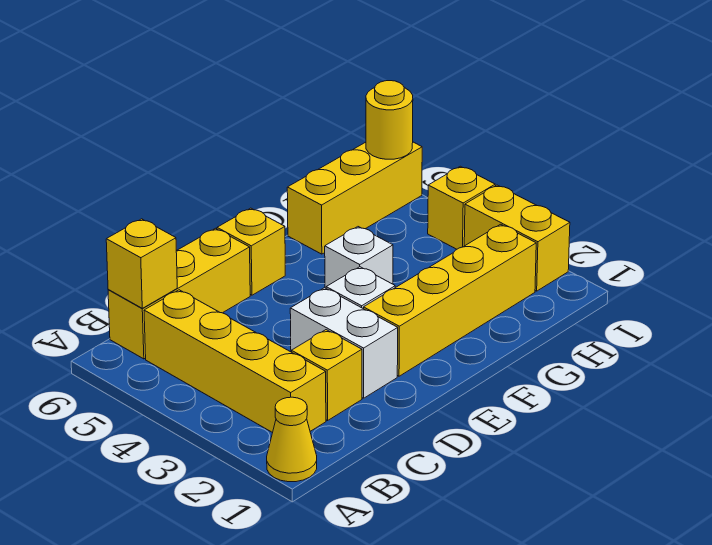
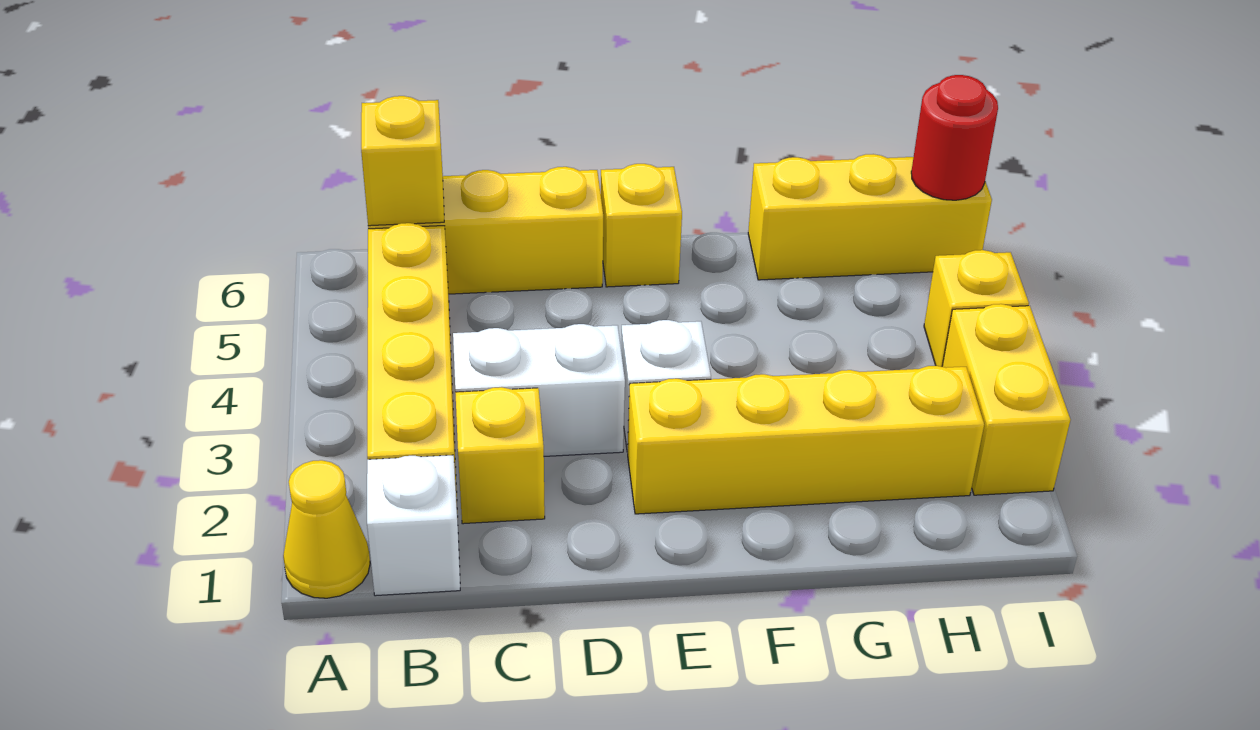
white 1x2 brick [290,288,398,398] -> white 1x2 brick turned to [453,324,625,456]
white 1x1 brick [325,227,393,288] -> white 1x1 brick moved to [367,455,460,596]
yellow 1x1 round brick [366,81,413,159] -> red 1x1 round brick [911,75,998,200]

